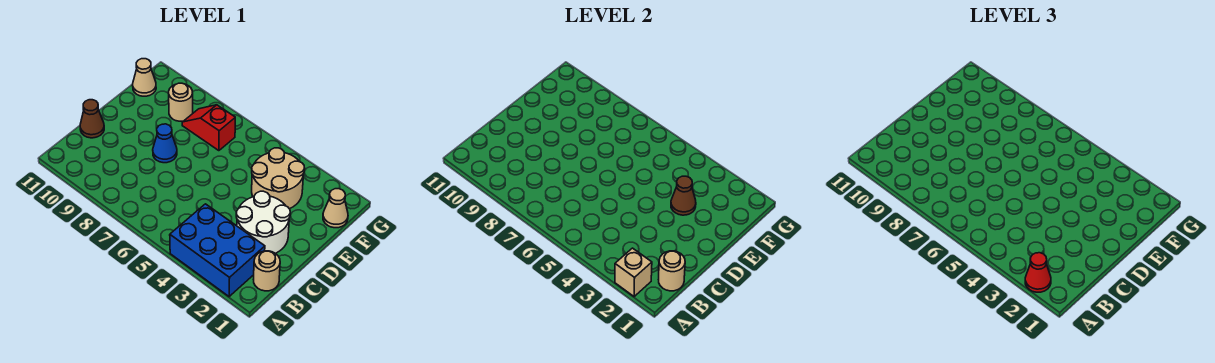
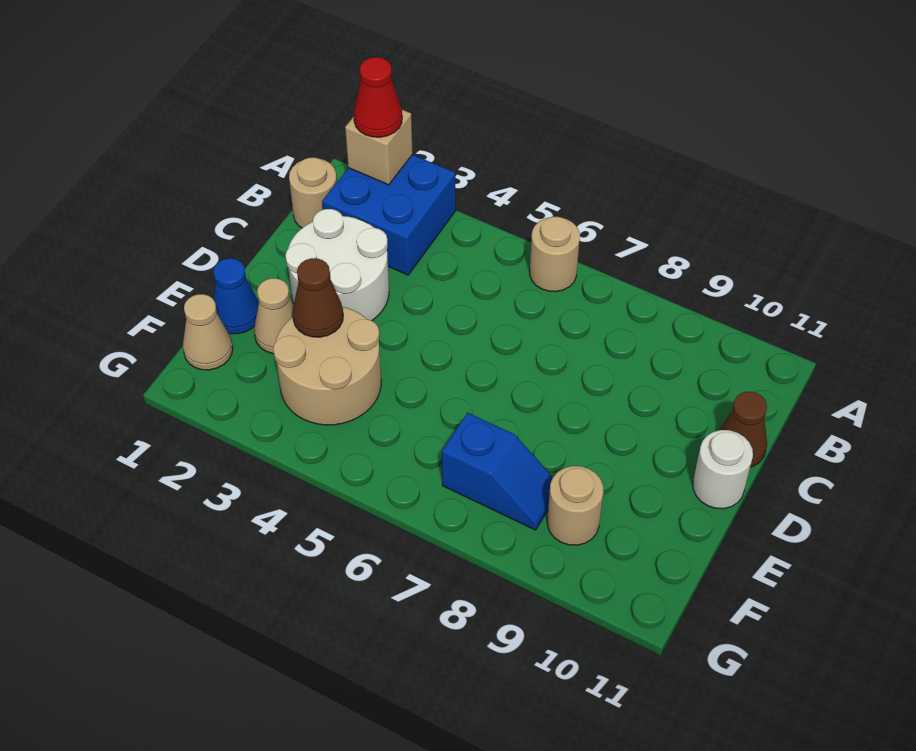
blue 2x3 brick [170,204,265,297] -> blue 2x2 brick [322,155,456,275]
tan 1x1 round brick [659,251,685,291] -> tan 1x1 round brick moved to [530,217,580,292]
blue 1x1 cone [153,124,177,163] -> blue 1x1 cone moved to [213,258,259,334]
none -> white 1x1 round brick [693,430,753,509]
red 1x2 slope [182,105,235,151] -> blue 1x2 slope [442,413,553,530]
tan 1x1 cone [133,59,156,96] -> tan 1x1 cone moved to [254,278,293,354]

